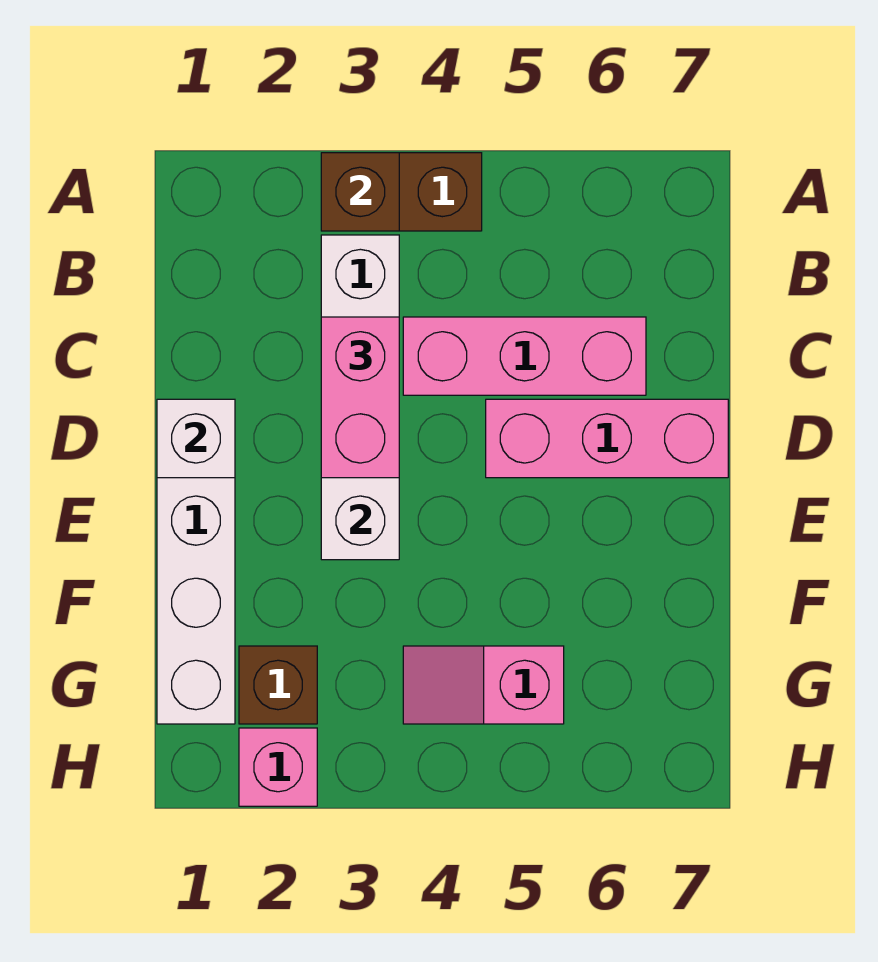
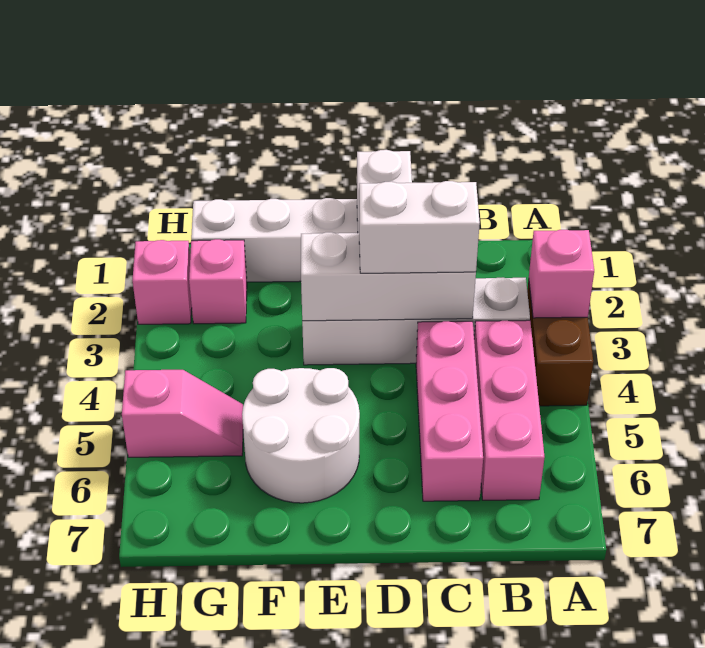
brown 1x1 brick [321,153,399,231] -> pink 1x1 brick [529,230,594,318]
pink 1x2 brick [321,317,399,478] -> white 1x2 brick [359,181,480,273]
pink 1x3 brick [486,399,728,478] -> pink 1x3 brick moved to [474,320,544,500]
none -> white 2x2 round brick [242,368,360,503]
brown 1x1 brick [239,646,317,724] -> pink 1x1 brick [189,239,247,324]
pink 1x2 slope [403,646,564,724] -> pink 1x2 slope turned to [122,370,243,457]

